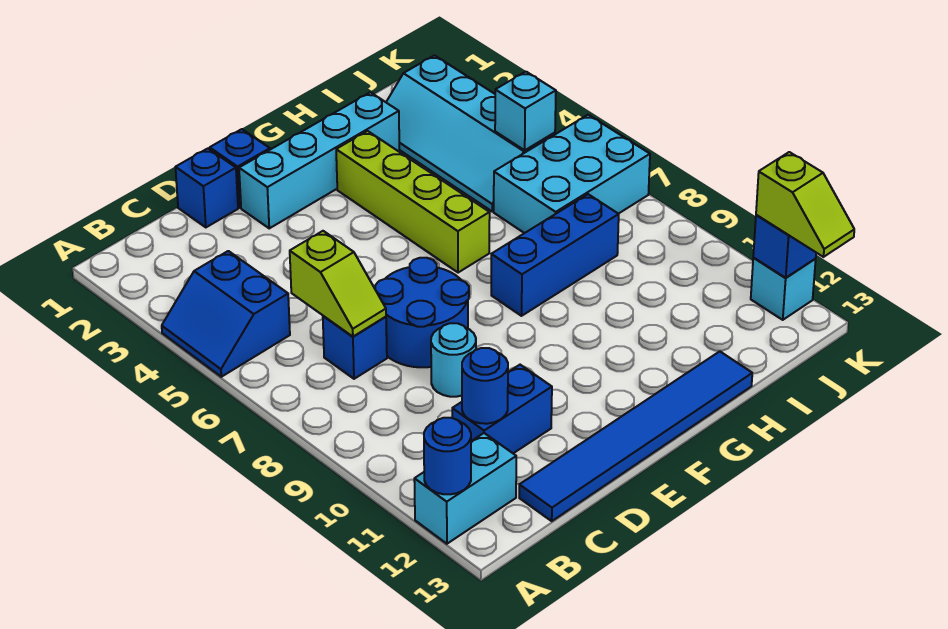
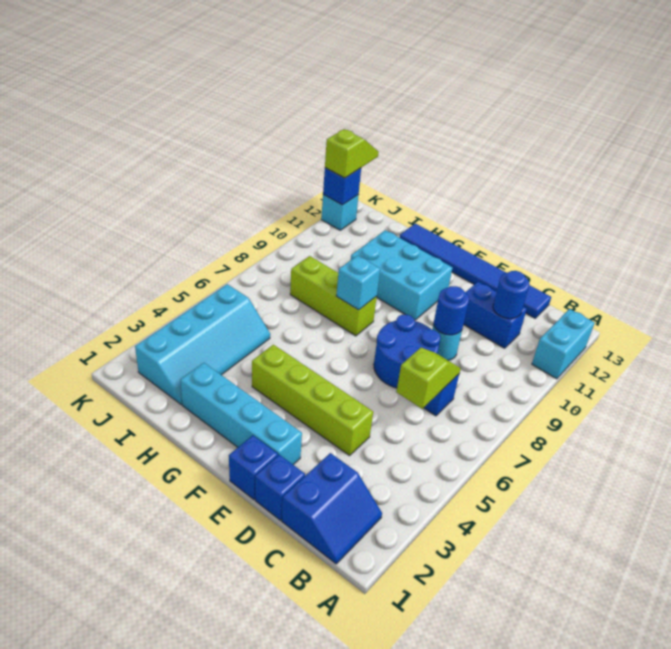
blue 2x2 slope [162,251,290,377] -> blue 2x2 slope moved to [282,453,382,564]
cyan 1x2 brick [414,433,516,544] -> cyan 1x2 brick turned to [532,309,595,379]
blue 1x1 round brick [424,418,471,494] -> blue 1x1 round brick moved to [434,286,469,335]
lime 1x4 brick [336,131,490,273] -> lime 1x4 brick turned to [252,345,373,456]
blue 1x3 brick [491,194,619,316] -> lime 1x3 brick [290,256,377,336]
cyan 2x3 brick [494,115,650,233] -> cyan 2x3 brick moved to [351,230,452,320]
cyan 1x1 brick [495,72,556,150] -> cyan 1x1 brick moved to [336,255,380,310]

